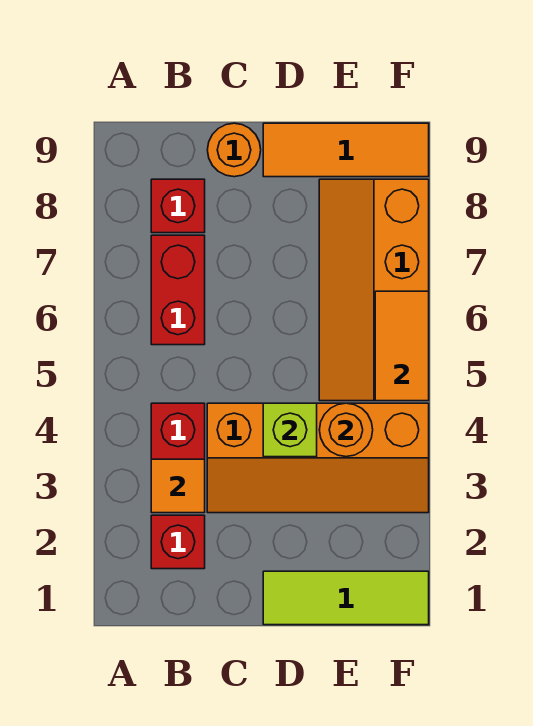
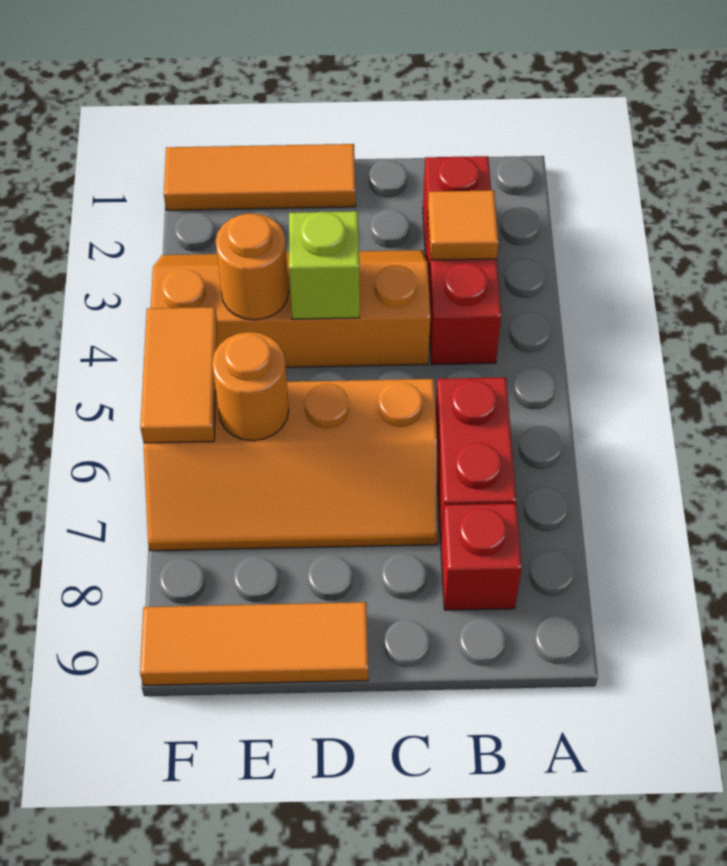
orange 1x1 round brick [208,123,261,177] -> orange 1x1 round brick moved to [212,332,289,441]
lime 1x3 tile [263,571,429,625] -> orange 1x3 tile [164,144,356,210]
orange 2x4 slope [319,179,429,401] -> orange 2x4 slope turned to [144,379,438,551]

